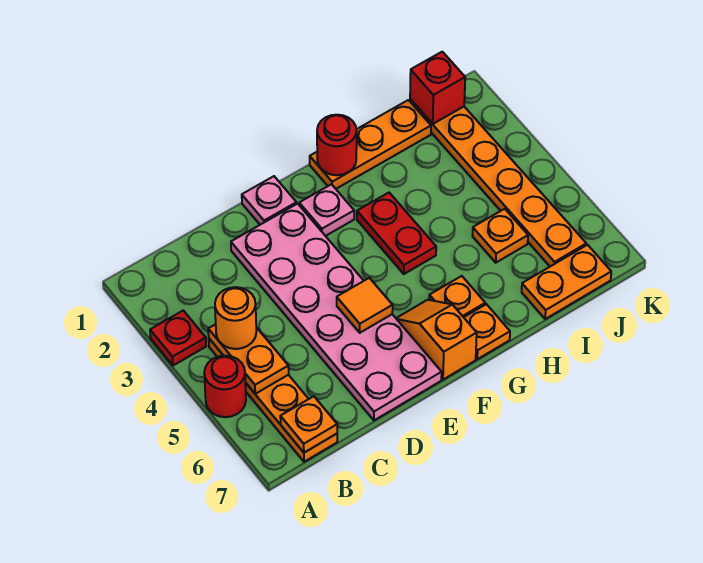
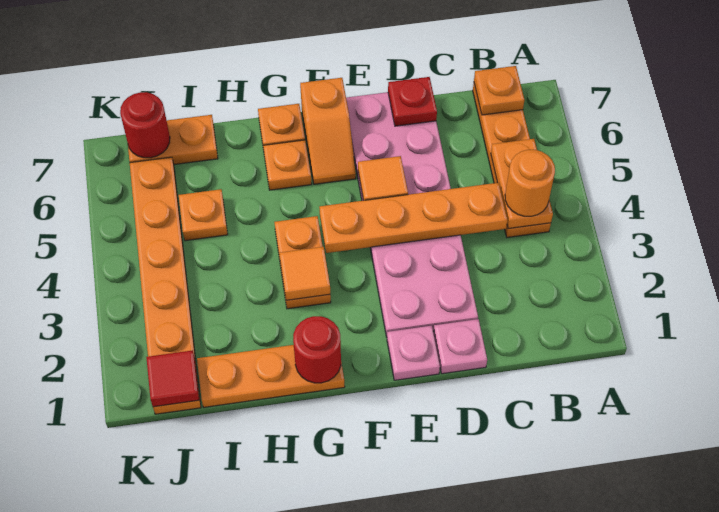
red 1x1 plate [150,311,206,366] -> red 1x1 plate moved to [388,77,437,126]
red 1x1 round brick [204,356,246,417] -> red 1x1 round brick moved to [120,92,170,158]
none -> orange 1x4 plate [319,183,507,253]
pink 1x1 plate [299,184,354,236] -> pink 1x1 plate moved to [433,319,487,374]
red 1x2 plate [357,193,436,274] -> orange 1x2 plate [274,216,331,309]
none -> orange 1x1 tile [279,247,330,300]
red 1x1 brick [410,52,465,124] -> red 1x1 tile [146,350,199,407]

